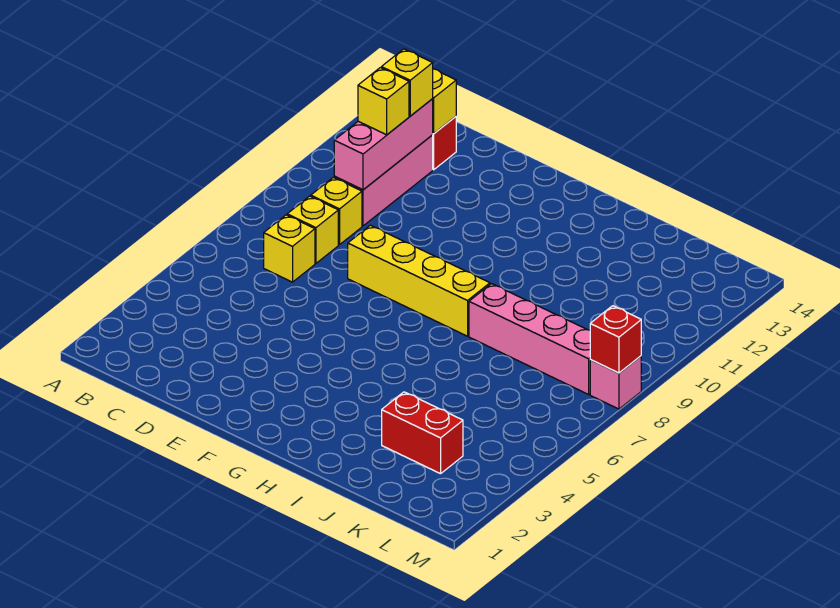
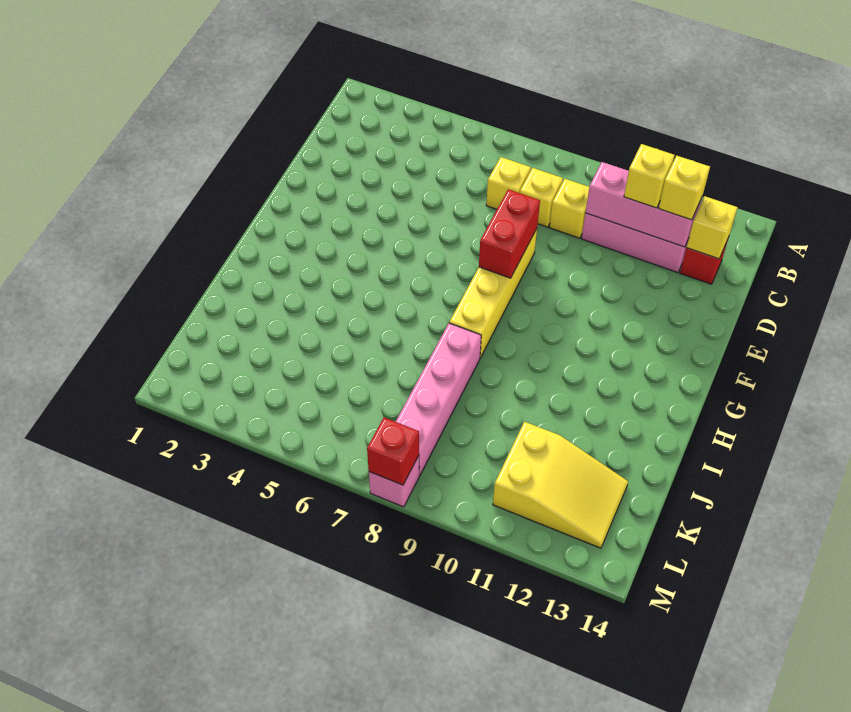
red 1x2 brick [382,392,463,474] -> red 1x2 brick moved to [479,189,540,278]
none -> yellow 2x3 slope [493,422,628,548]

